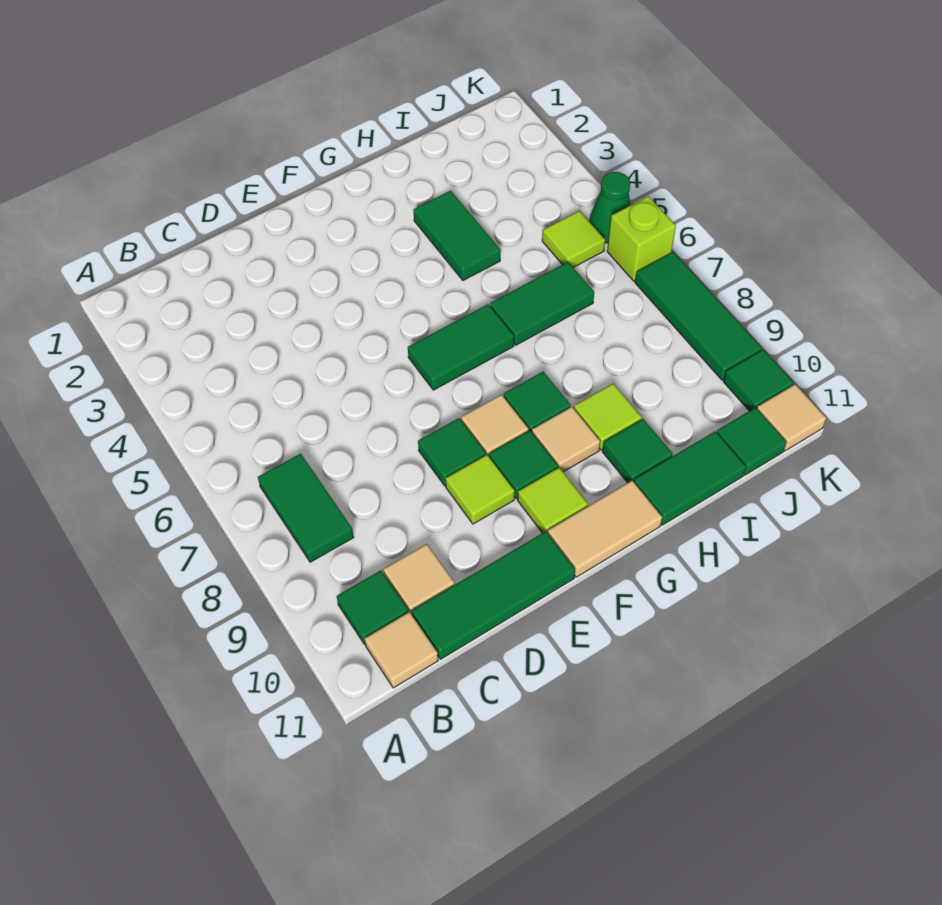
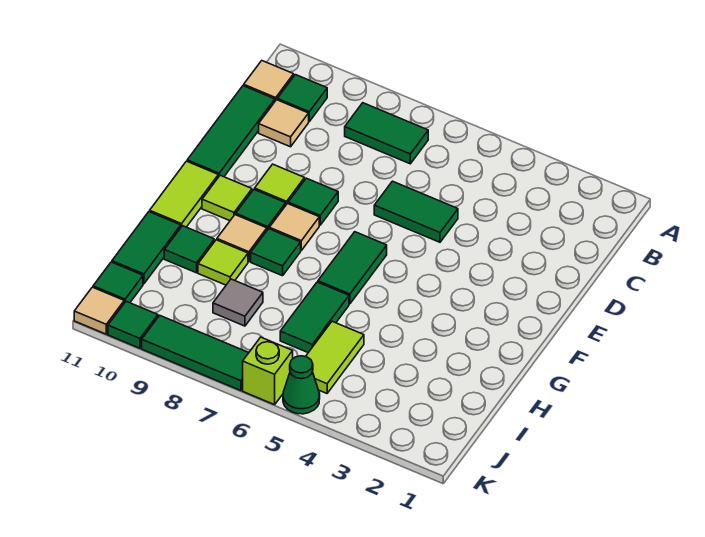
tan 1x2 tile [548,480,662,577] -> lime 1x2 tile [150,161,218,227]
green 1x2 tile [413,191,501,280] -> green 1x2 tile moved to [374,181,458,242]
none -> grey 1x1 tile [213,279,263,326]
lime 1x1 tile [542,211,605,268] -> lime 1x2 tile [306,321,364,393]

